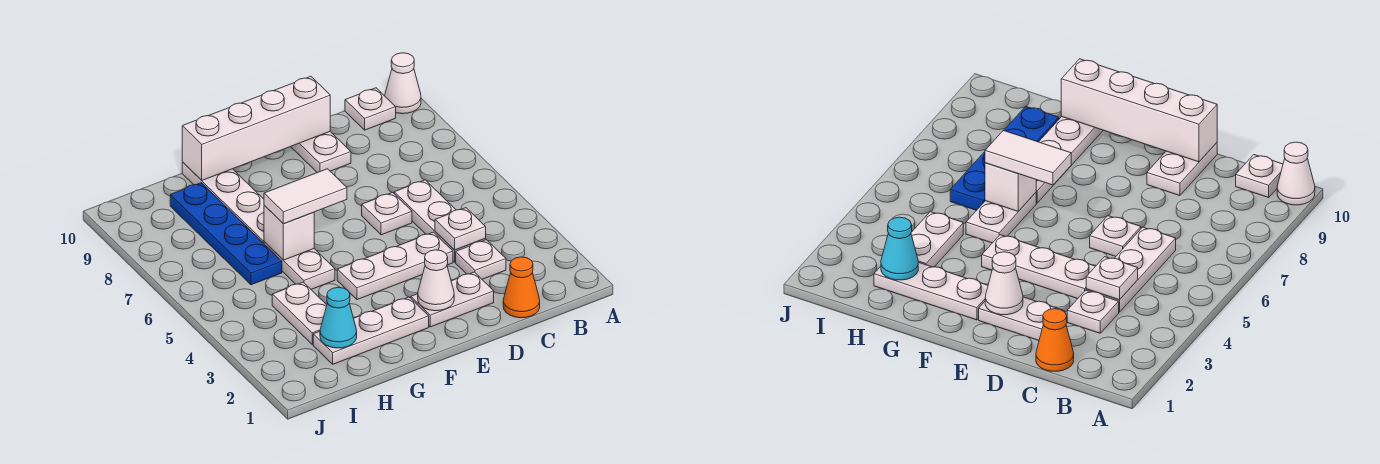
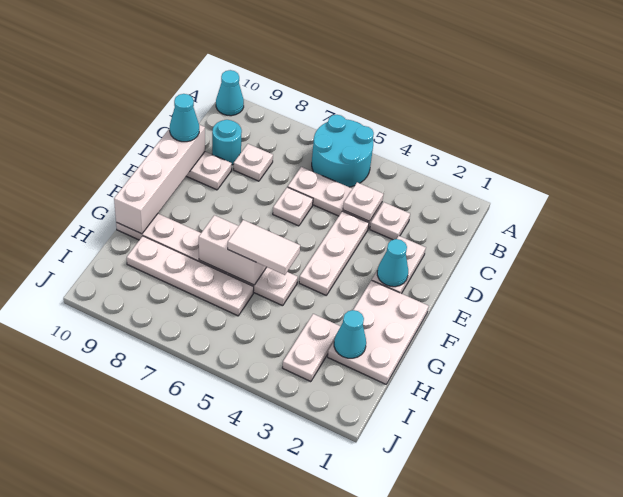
none -> cyan 2x2 round brick [312,115,374,187]
white 1x1 cone [385,53,421,114] -> cyan 1x1 cone [216,70,244,116]
white 1x1 plate [345,88,396,130] -> white 1x1 plate moved to [234,144,273,181]
orange 1x1 cone [503,257,540,318] -> none
none -> cyan 1x1 round brick [212,120,242,165]
none -> cyan 1x1 cone [170,94,199,142]
white 1x1 cone [418,250,454,311] -> cyan 1x1 cone [377,239,408,287]
white 1x3 plate [313,297,429,364] -> white 2x3 plate [328,280,429,384]
white 1x2 tile [264,169,347,224] -> white 1x2 tile turned to [228,220,300,275]
white 1x1 brick [264,206,314,260] -> white 1x2 brick [199,215,266,285]
white 1x2 plate [272,282,327,344] -> white 1x2 plate turned to [283,314,341,382]
blue 1x4 plate [170,183,282,285] -> white 1x4 plate [127,236,254,316]

